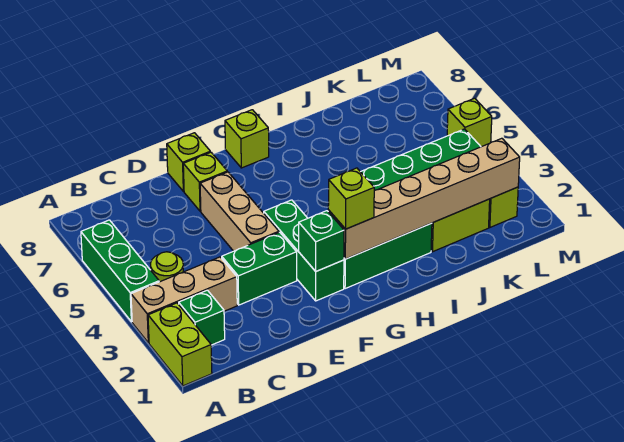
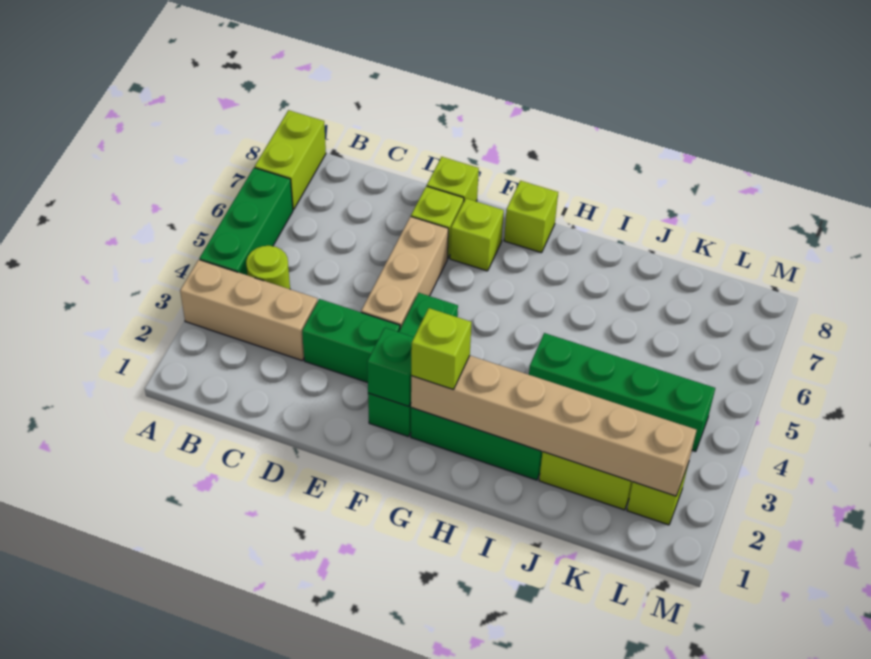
lime 1x2 brick [148,303,212,386] -> lime 1x2 brick moved to [255,110,326,210]
green 1x1 brick [179,290,225,345] -> none
lime 1x1 brick [447,98,492,147] -> lime 1x1 brick moved to [450,199,504,271]

